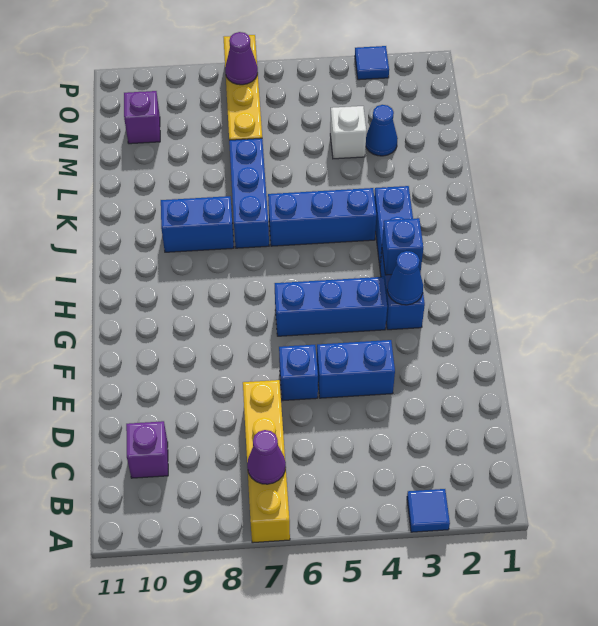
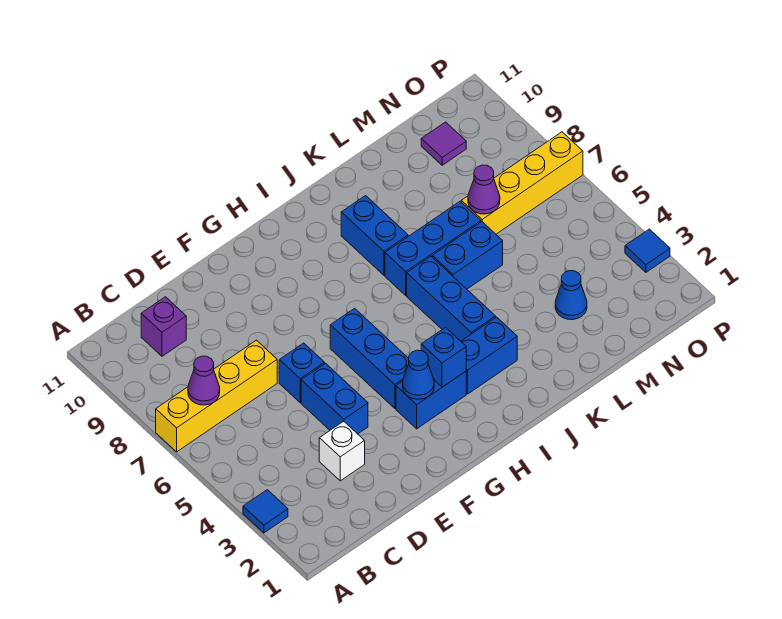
none -> blue 1x2 brick [432,222,503,289]
white 1x1 brick [330,106,366,159] -> white 1x1 brick moved to [319,421,365,481]
purple 1x1 brick [124,91,160,144] -> purple 1x1 tile [421,122,466,165]
purple 1x1 cone [225,32,258,85] -> purple 1x1 cone moved to [468,165,500,214]

